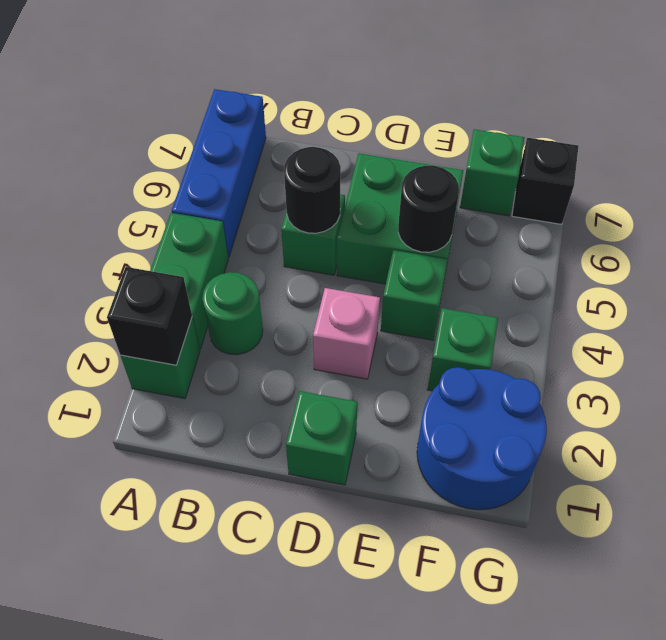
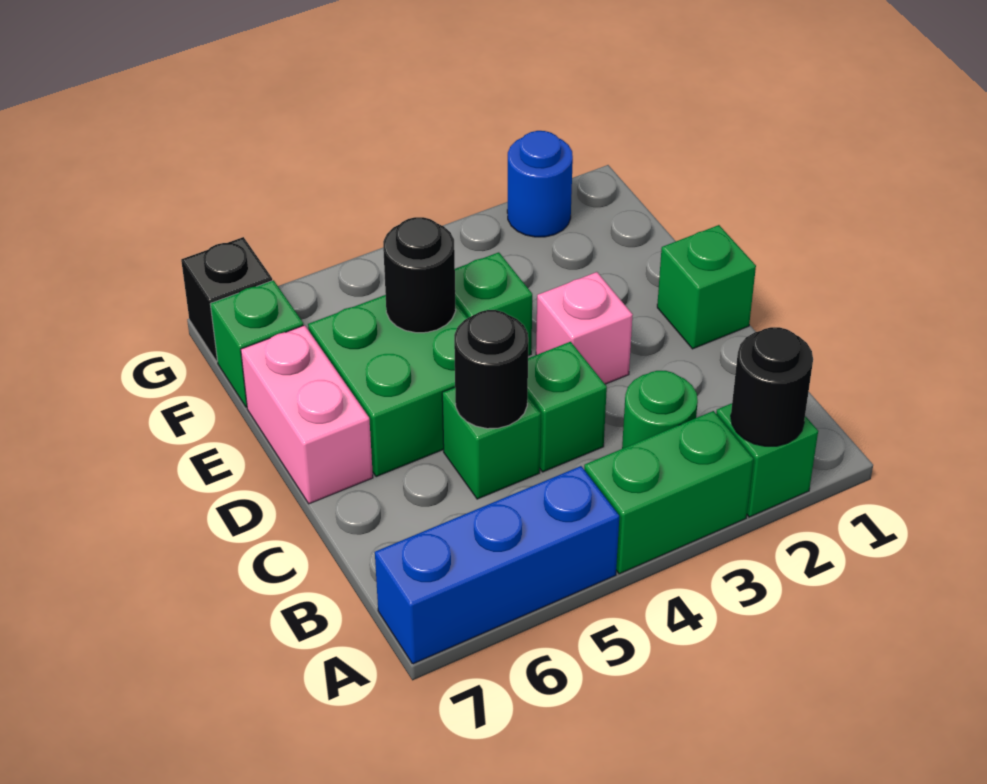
black 1x1 brick [107,267,192,365] -> black 1x1 round brick [731,327,813,446]
none -> pink 1x2 brick [241,325,373,504]
blue 2x2 round brick [417,367,547,510] -> blue 1x1 round brick [507,131,573,237]
green 1x1 brick [427,308,498,391] -> green 1x1 brick moved to [528,342,607,472]

